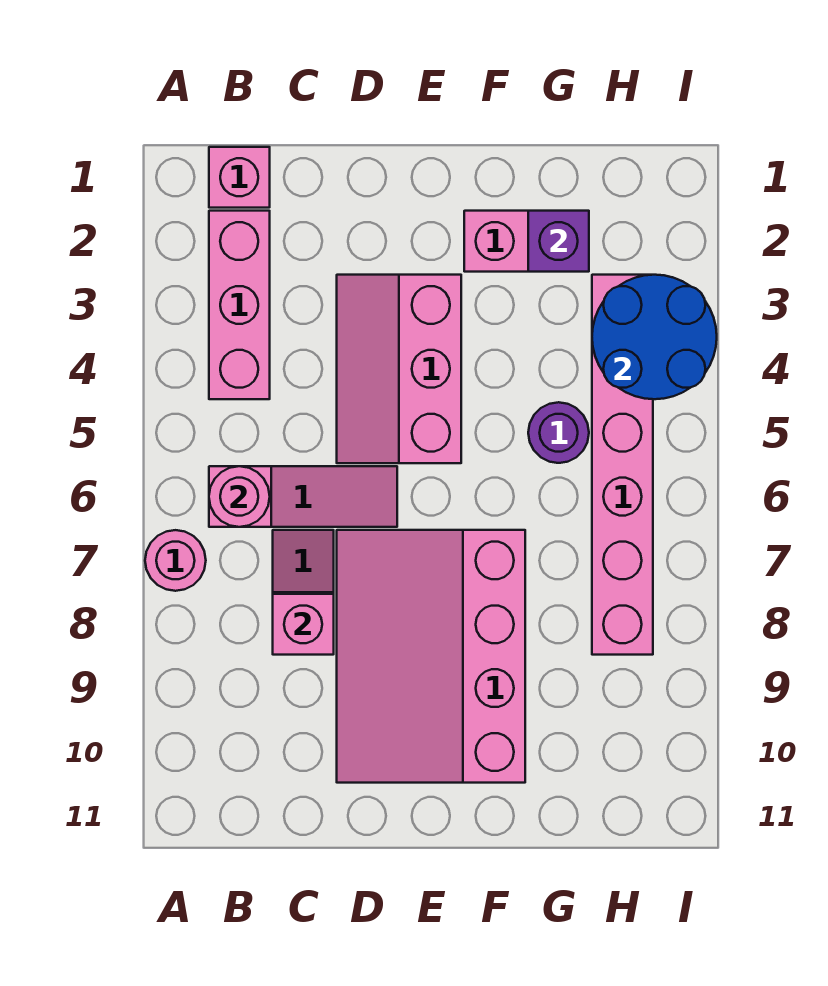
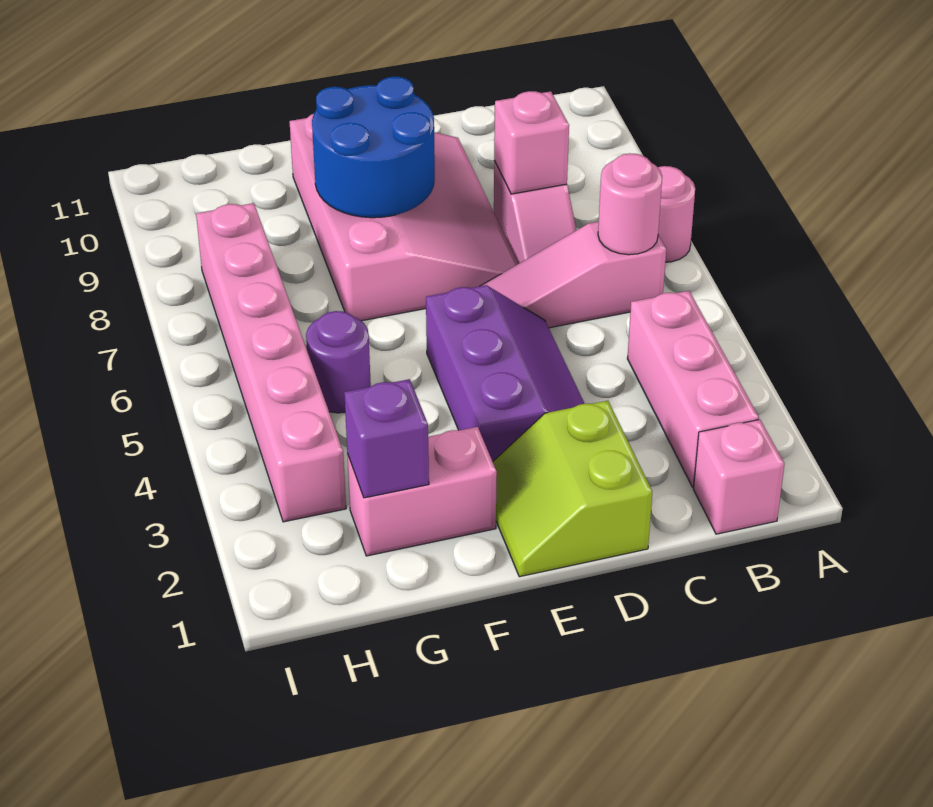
none -> lime 2x2 slope [493,401,653,577]
pink 2x3 slope [337,275,461,463] -> purple 2x3 slope [426,285,585,462]
blue 2x2 round brick [592,275,717,399] -> blue 2x2 round brick moved to [312,77,435,218]

